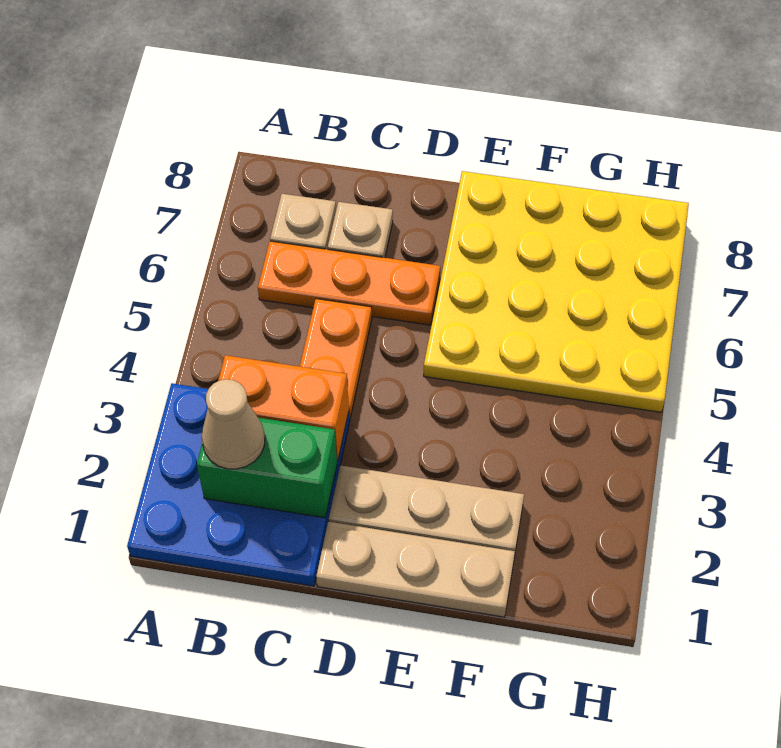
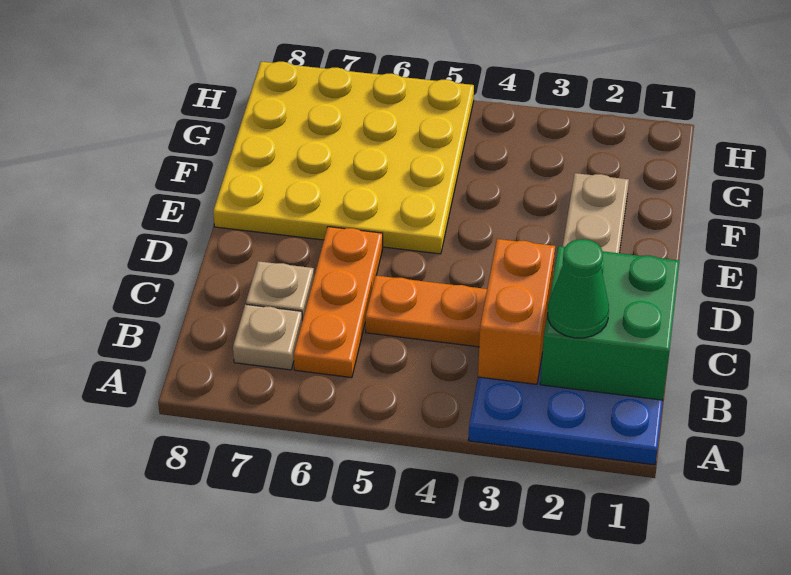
green 1x2 brick [197,418,337,518] -> green 2x2 brick [540,246,680,400]
tan 1x1 cone [202,379,265,469] -> green 1x1 cone [548,239,609,338]
tan 1x3 plate [316,522,515,617] -> none

